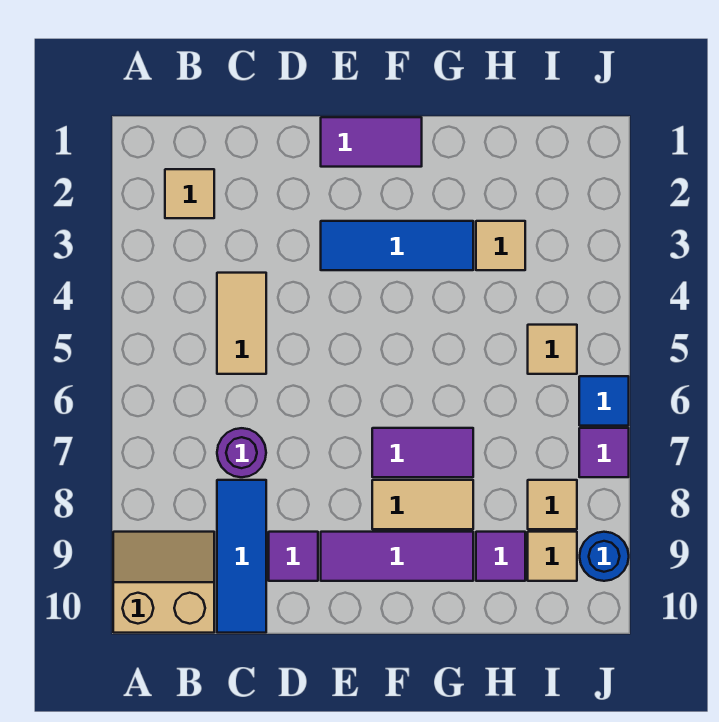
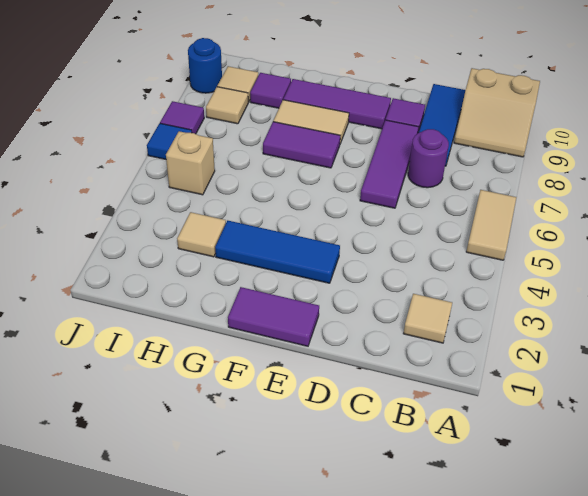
tan 1x2 tile [217,273,266,374] -> tan 1x2 tile moved to [466,190,517,260]
none -> purple 1x3 tile [360,120,418,208]
tan 1x1 tile [528,325,577,374] -> tan 1x1 brick [166,131,215,195]

